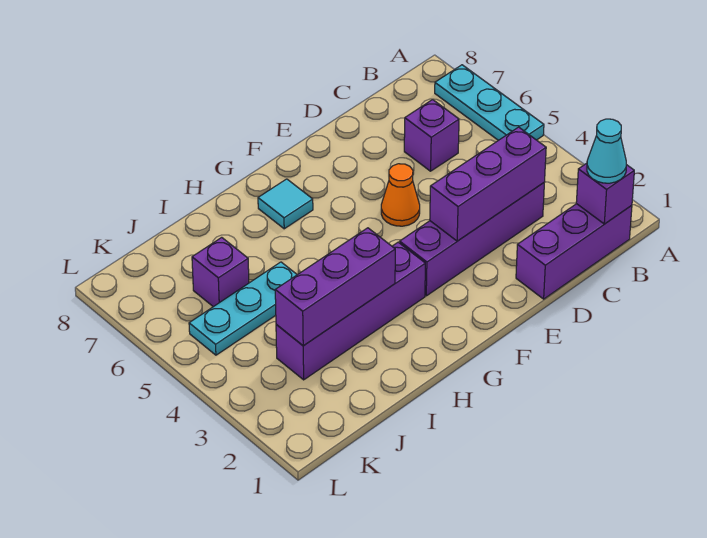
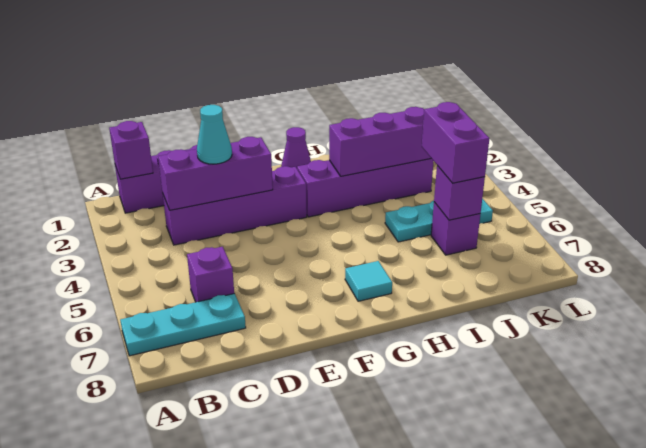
cyan 1x3 plate [435,65,544,140] -> cyan 1x3 plate turned to [120,294,246,356]
cyan 1x1 cone [587,119,626,183] -> cyan 1x1 cone moved to [197,105,232,164]
orange 1x1 cone [381,164,420,226] -> none
none -> purple 1x1 cone [281,127,311,168]
none -> purple 1x2 brick [422,102,489,183]
none -> purple 1x1 brick [434,166,485,220]

